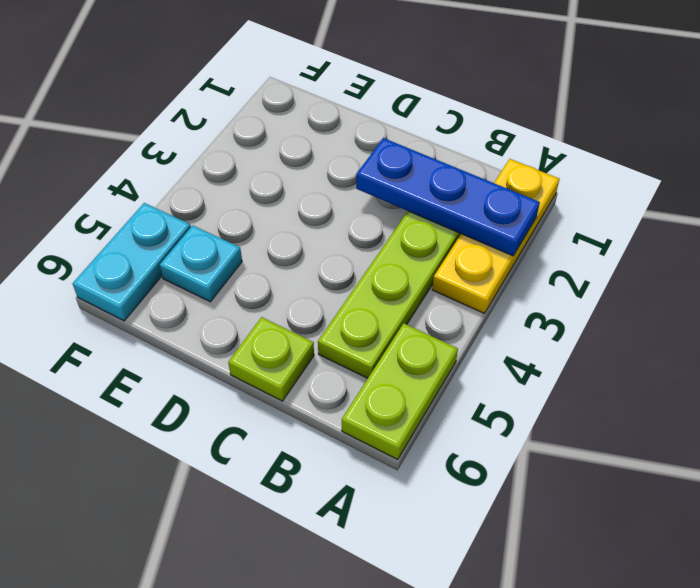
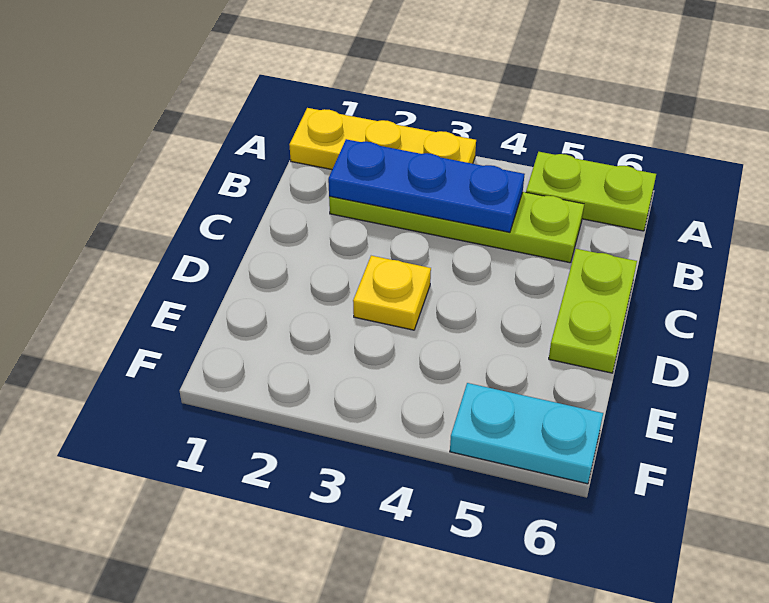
blue 1x3 plate [356,138,540,256] -> blue 1x3 plate turned to [328,139,525,232]
lime 1x1 plate [228,317,314,401] -> lime 1x2 plate [549,249,637,373]
none -> yellow 1x1 plate [353,256,431,330]
cyan 1x1 plate [160,225,242,302] -> none

